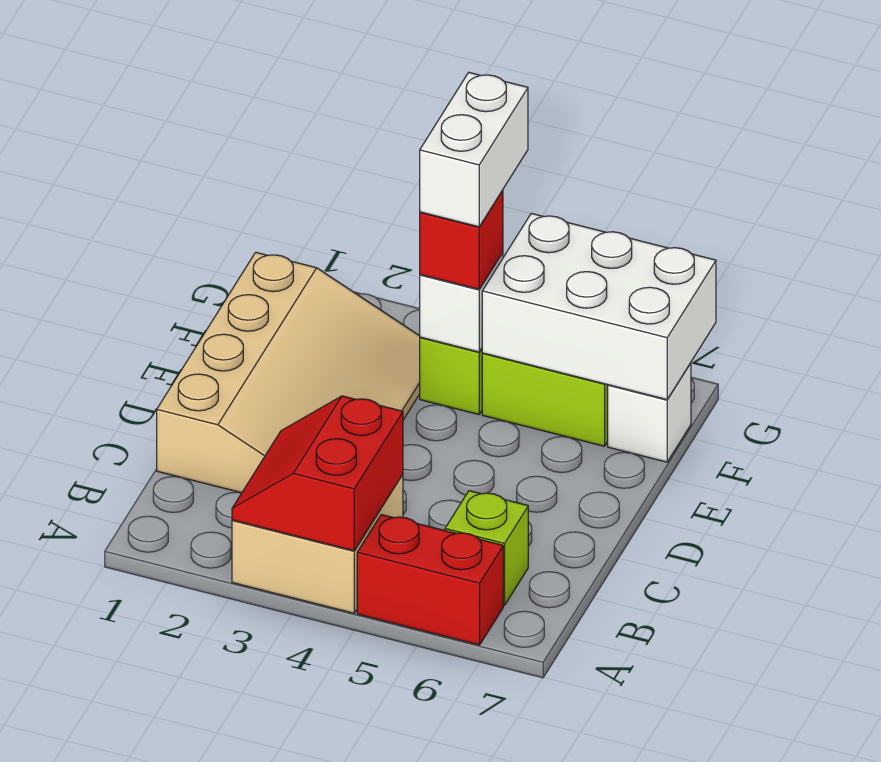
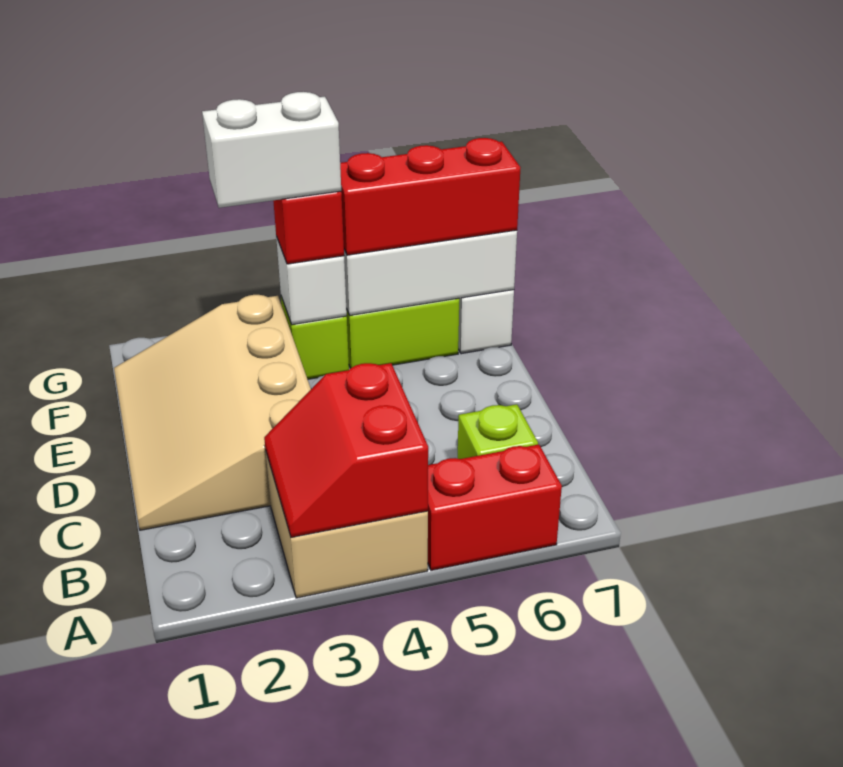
tan 3x4 slope [157,252,420,493] -> tan 3x4 slope turned to [114,295,311,530]
white 1x2 brick [420,72,528,227] -> white 1x2 brick turned to [202,92,341,208]
none -> red 1x3 brick [340,138,521,255]

